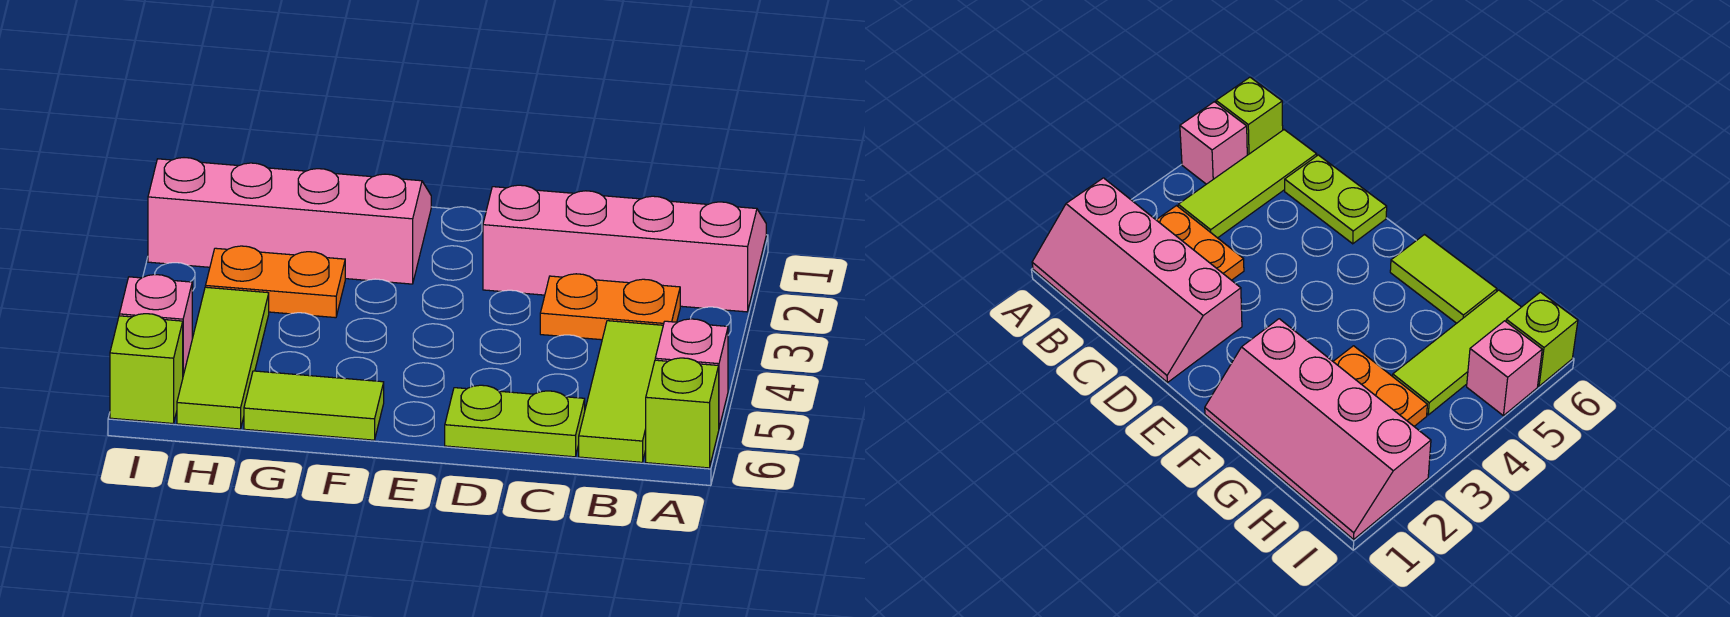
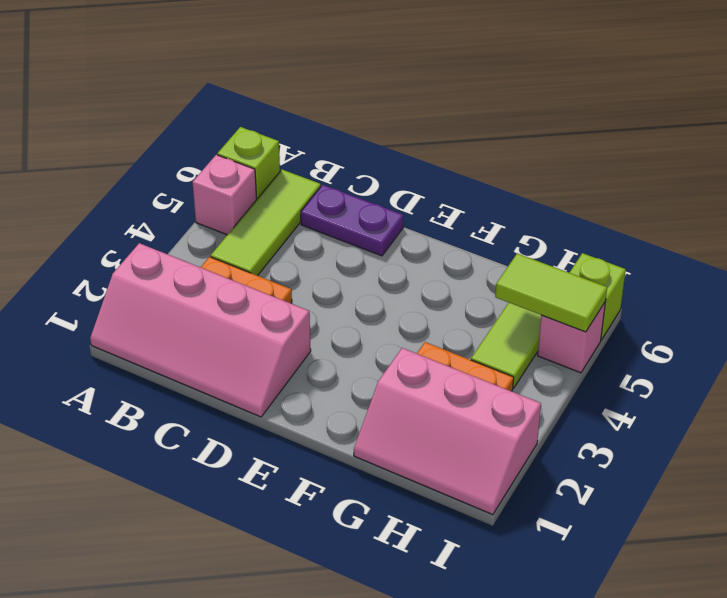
lime 1x2 plate [445,385,585,457] -> purple 1x2 plate [301,185,403,256]
pink 2x4 slope [148,158,431,284] -> pink 2x3 slope [354,348,541,515]
lime 1x2 tile [244,371,384,440] -> lime 1x2 tile moved to [495,253,607,332]

